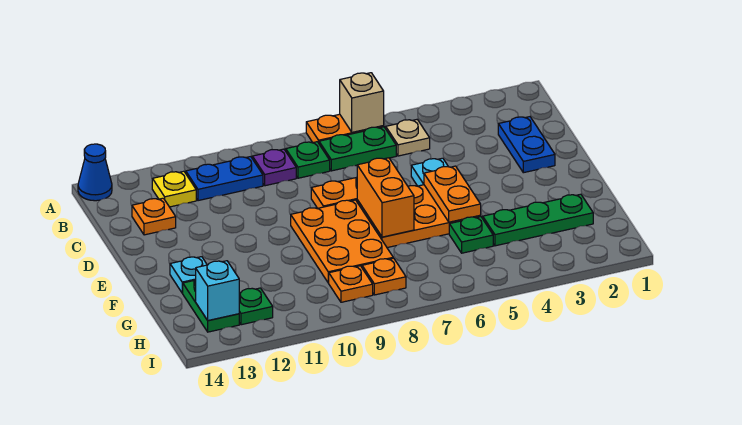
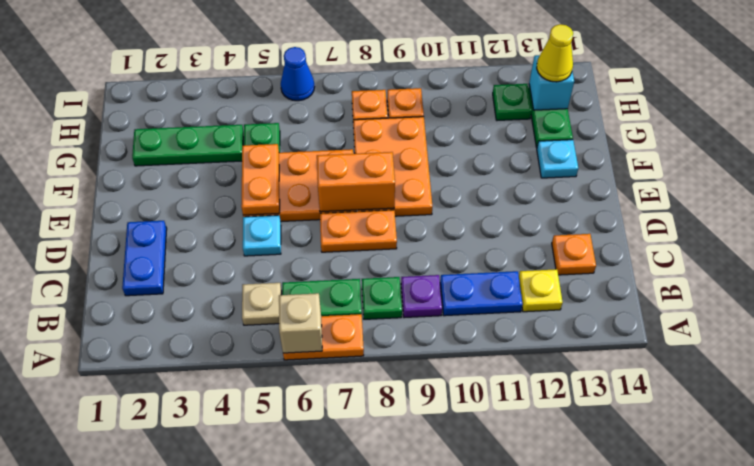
blue 1x1 cone [78,144,112,201] -> blue 1x1 cone moved to [281,47,314,101]
orange 1x2 brick [357,158,414,237] -> orange 1x2 brick turned to [317,152,395,212]
none -> yellow 1x1 cone [537,24,573,82]

